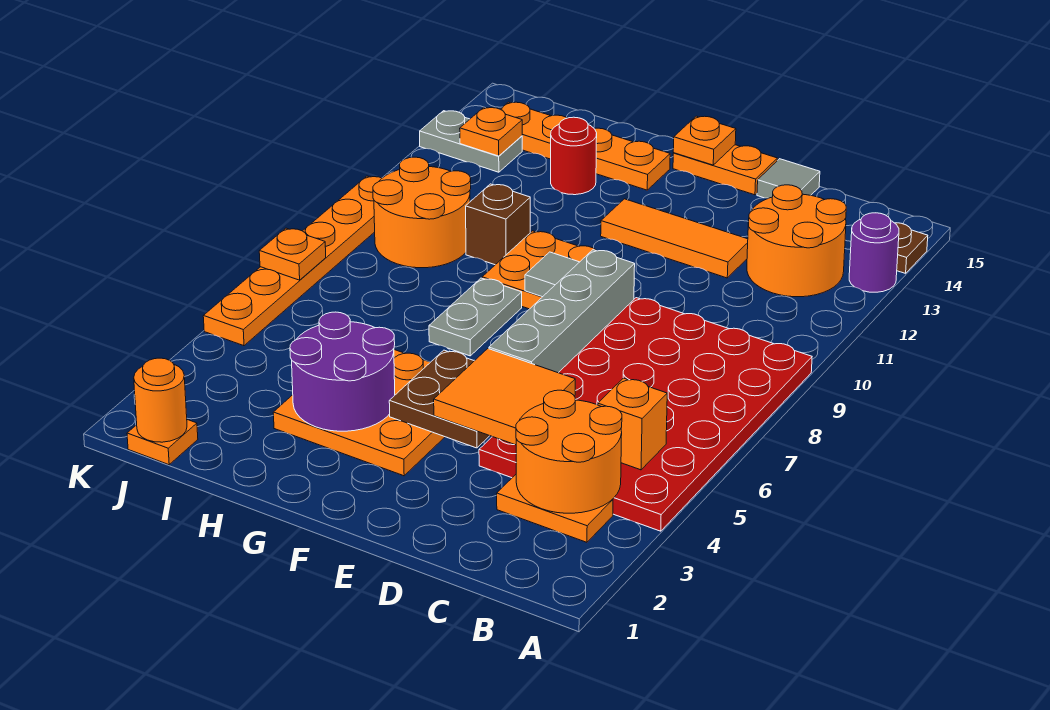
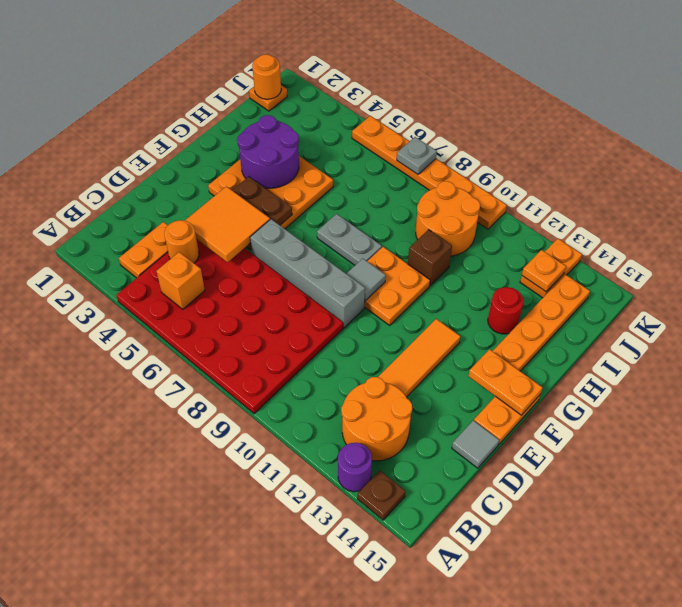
orange 2x2 round brick [516,390,622,513] -> orange 1x1 round brick [164,220,199,263]
orange 1x1 plate [673,116,736,165] -> orange 1x2 plate [469,349,543,415]
grey 1x2 plate [420,111,522,172] -> orange 1x2 plate [520,239,582,298]
orange 1x1 plate [259,228,326,280] -> grey 1x1 plate [397,137,437,174]

